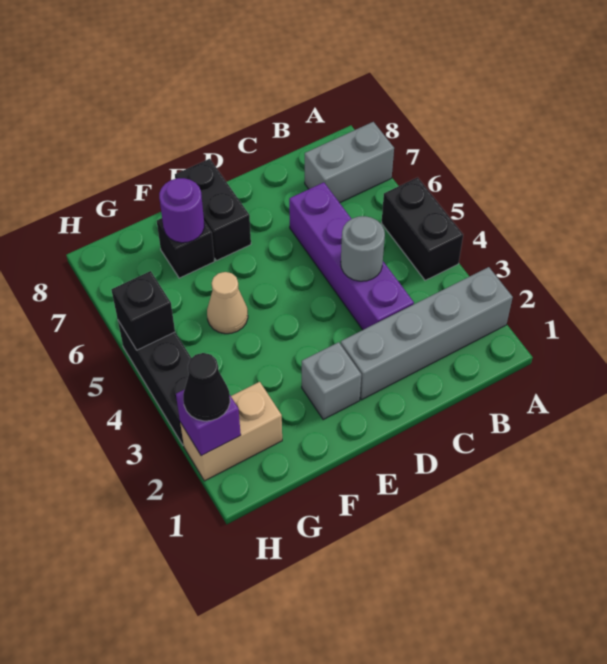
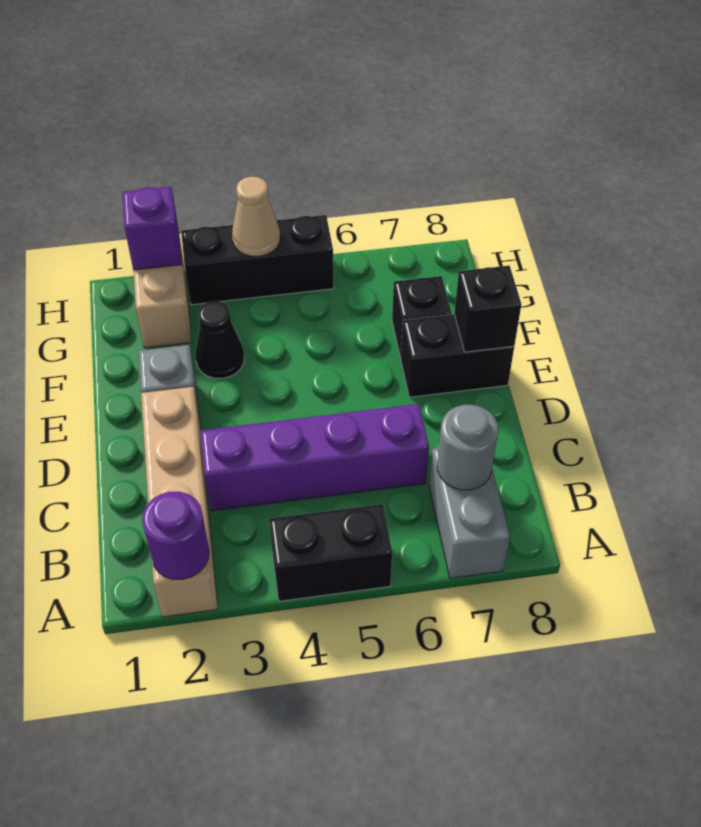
grey 1x4 brick [341,267,513,400] -> tan 1x4 brick [141,387,218,617]
grey 1x1 round brick [341,216,385,281] -> grey 1x1 round brick moved to [437,405,498,490]
tan 1x1 cone [207,272,248,334] -> tan 1x1 cone moved to [232,177,280,256]
purple 1x1 round brick [159,178,204,243] -> purple 1x1 round brick moved to [142,492,209,579]
black 1x1 cone [183,353,230,421] -> black 1x1 cone moved to [195,301,244,378]
black 1x1 brick [111,271,175,350] -> black 1x1 brick moved to [454,266,521,352]

